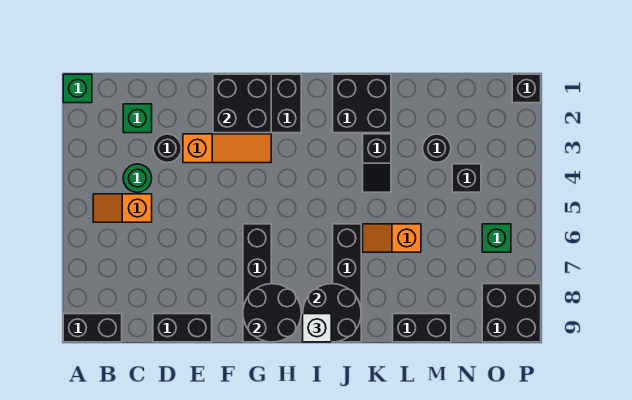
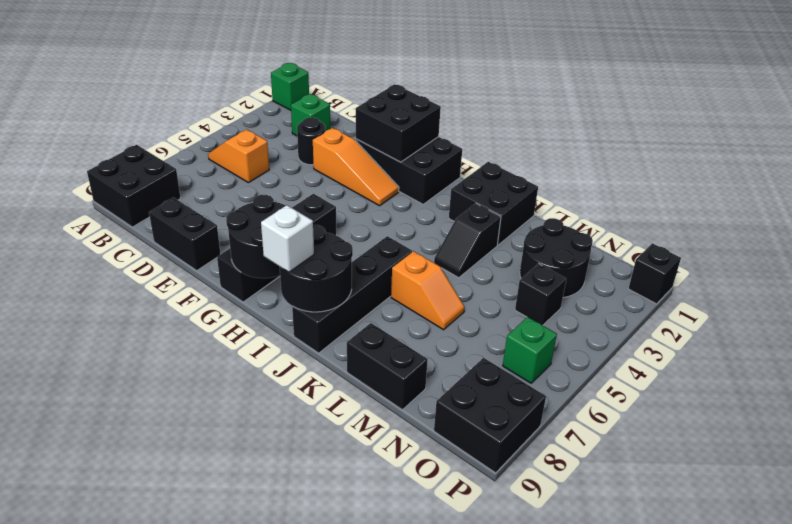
black 1x2 brick [63,314,122,342] -> black 2x2 brick [87,145,181,227]
green 1x1 round brick [123,164,152,192] -> none
orange 1x2 slope [363,224,421,252] -> orange 1x2 slope turned to [391,251,465,330]
black 1x1 round brick [423,134,451,163] -> black 2x2 round brick [520,218,593,298]

